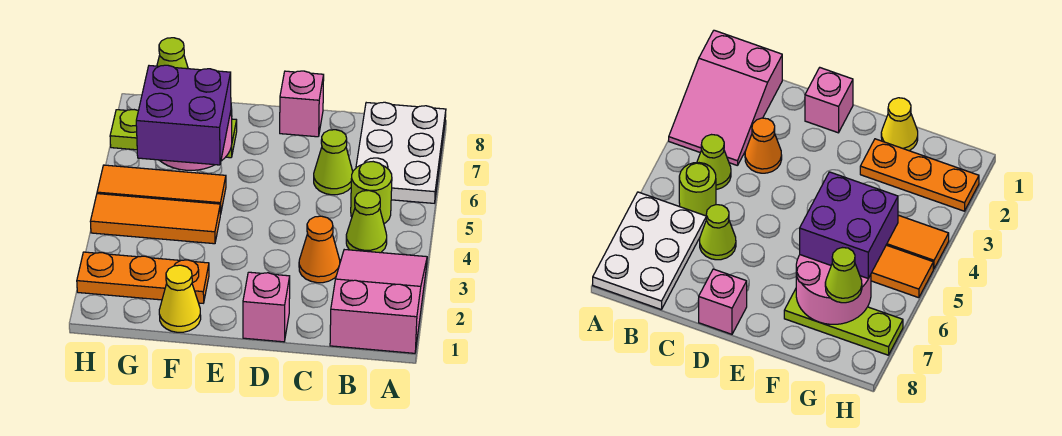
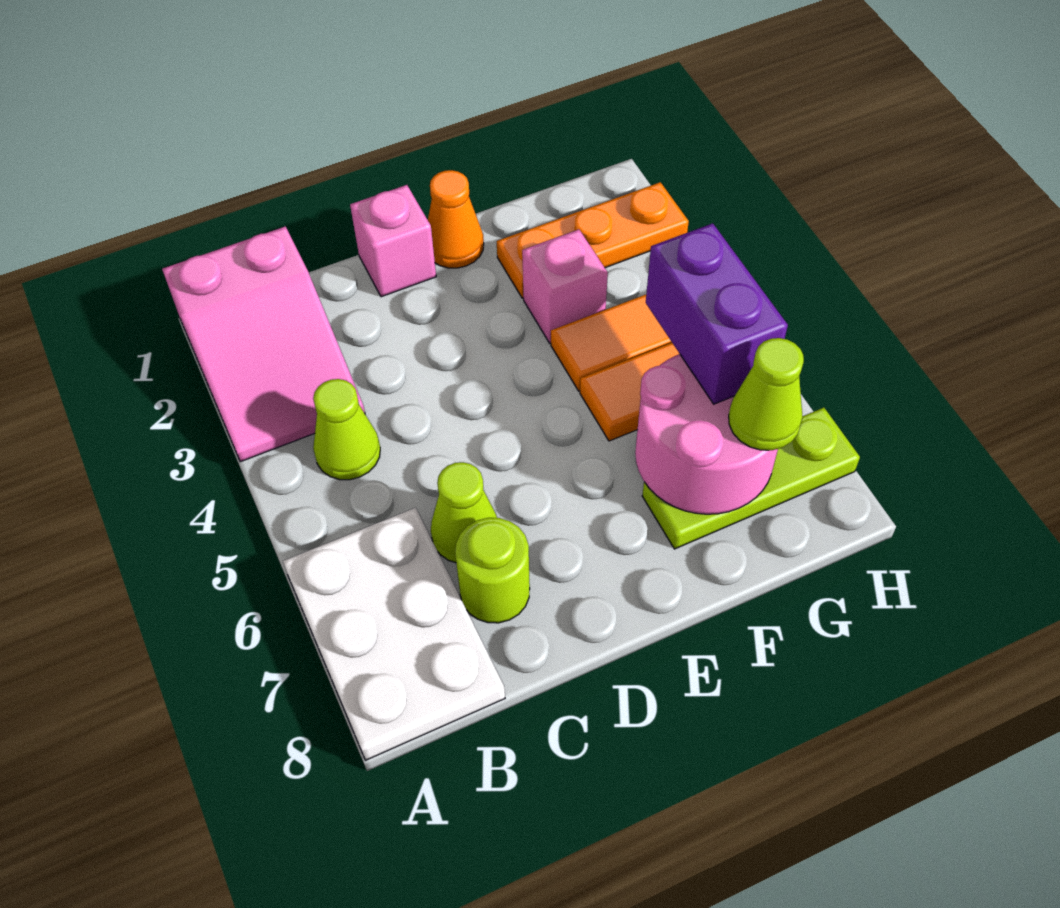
lime 1x1 round brick [351,162,392,224] -> lime 1x1 round brick moved to [455,518,530,623]
orange 1x1 cone [299,216,340,283] -> orange 1x1 cone moved to [428,170,484,268]
pink 1x1 brick [280,71,324,137] -> pink 1x1 brick moved to [522,229,608,343]
yellow 1x1 cone [159,265,201,332] -> none
purple 2x2 brick [136,65,231,165] -> purple 1x2 brick [646,223,788,404]

